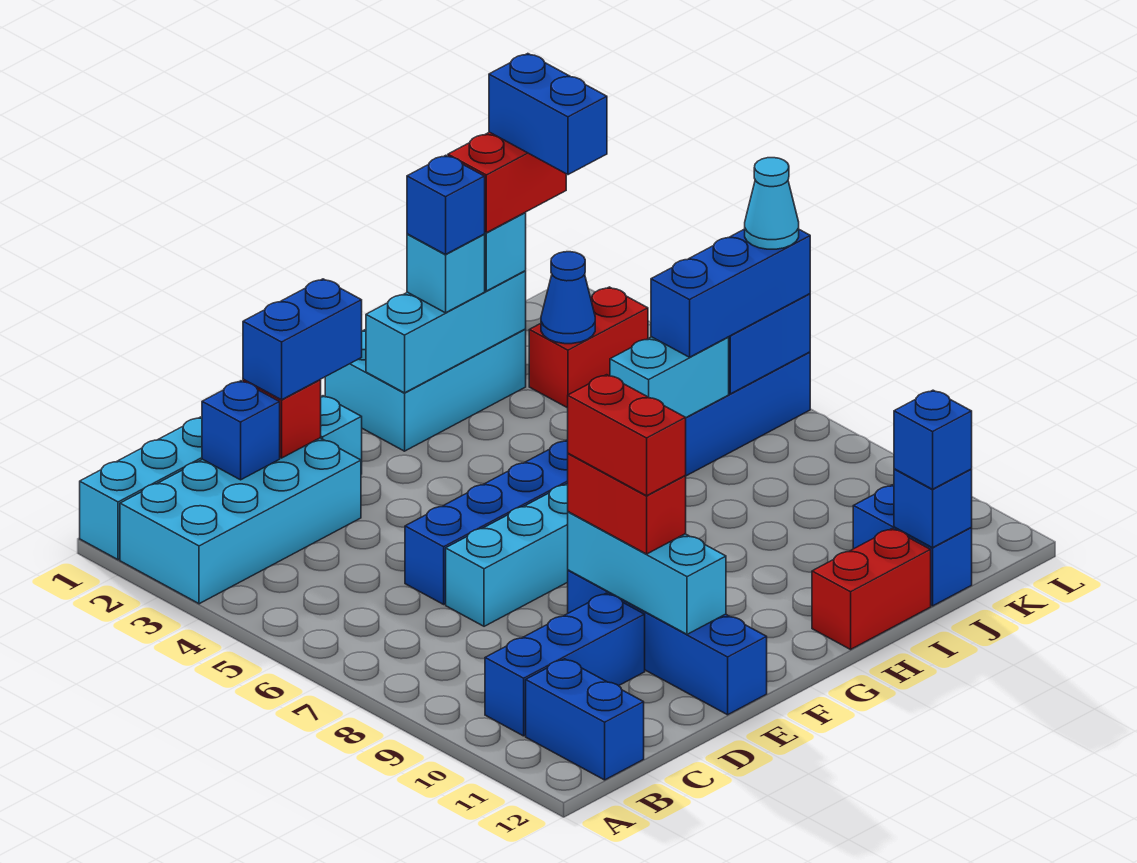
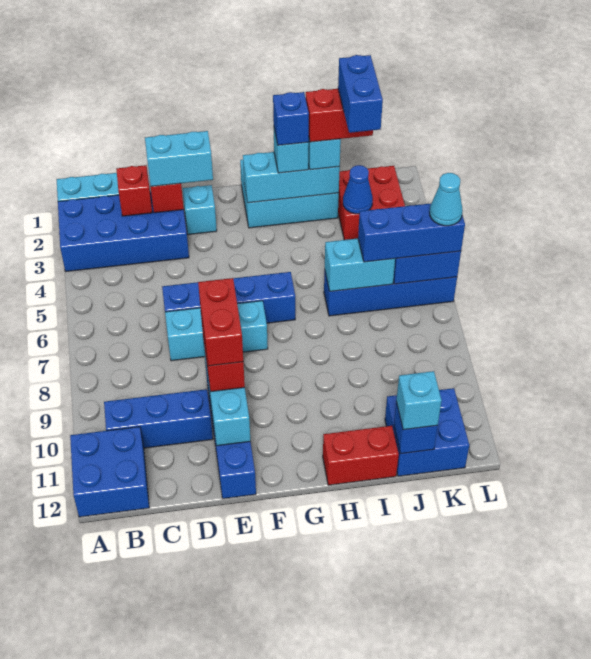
cyan 2x4 brick [120,438,361,604] -> blue 2x4 brick [58,192,189,272]
blue 1x2 brick [526,659,644,780] -> blue 2x2 brick [70,427,149,517]
blue 1x1 brick [202,381,280,480] -> red 1x1 brick [116,165,152,216]
blue 1x2 brick [243,279,362,400] -> cyan 1x2 brick [145,131,213,186]
red 1x2 brick [529,287,648,408] -> red 2x2 brick [338,166,405,240]
blue 1x2 brick [853,485,972,606] -> blue 2x2 brick [385,388,469,476]
blue 1x1 brick [894,390,972,489] -> cyan 1x1 brick [396,371,442,430]

